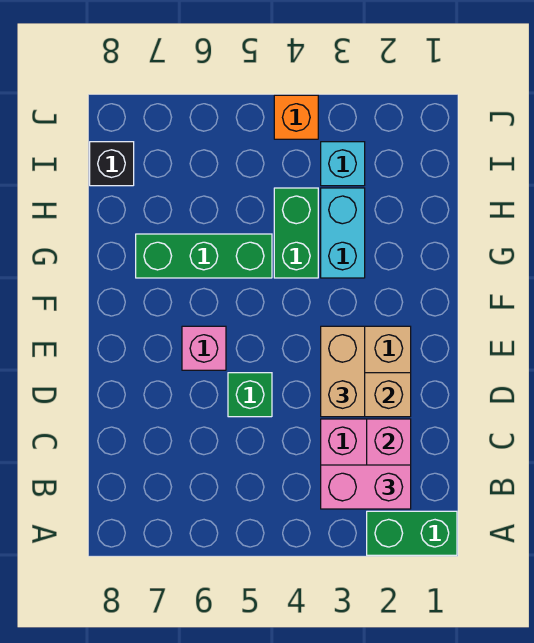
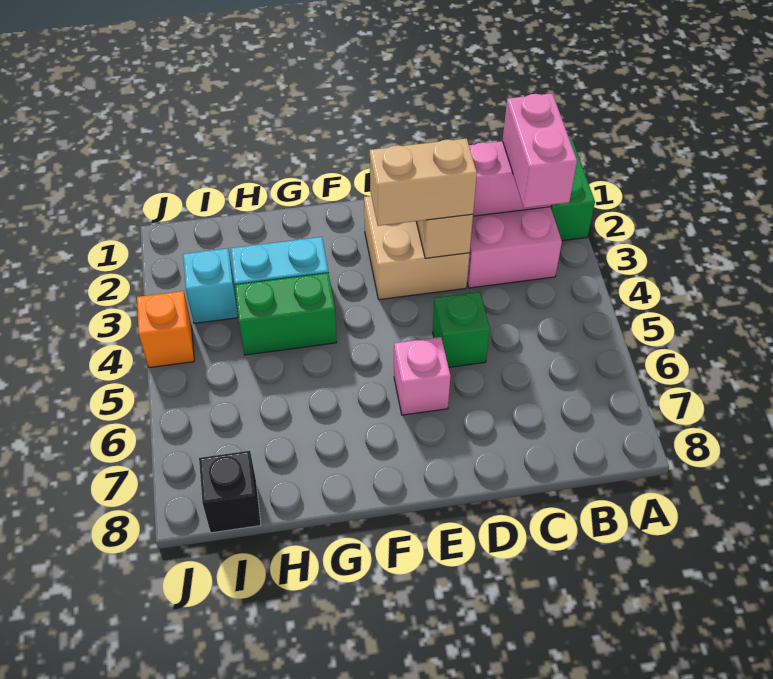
green 1x3 brick [136,234,272,278] -> none

